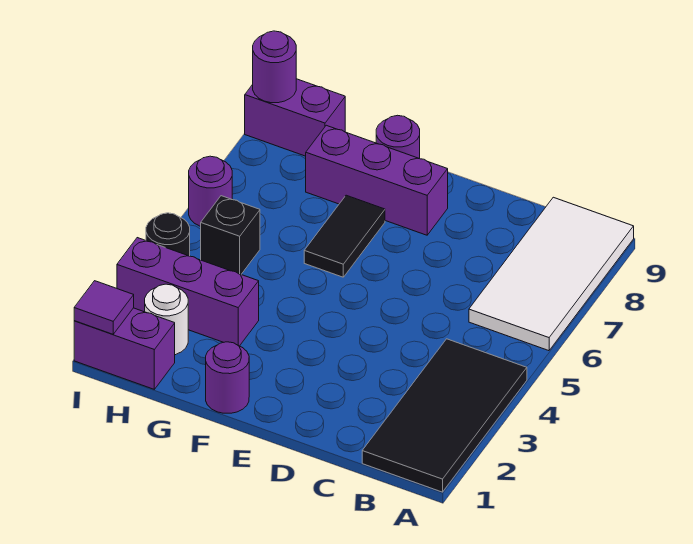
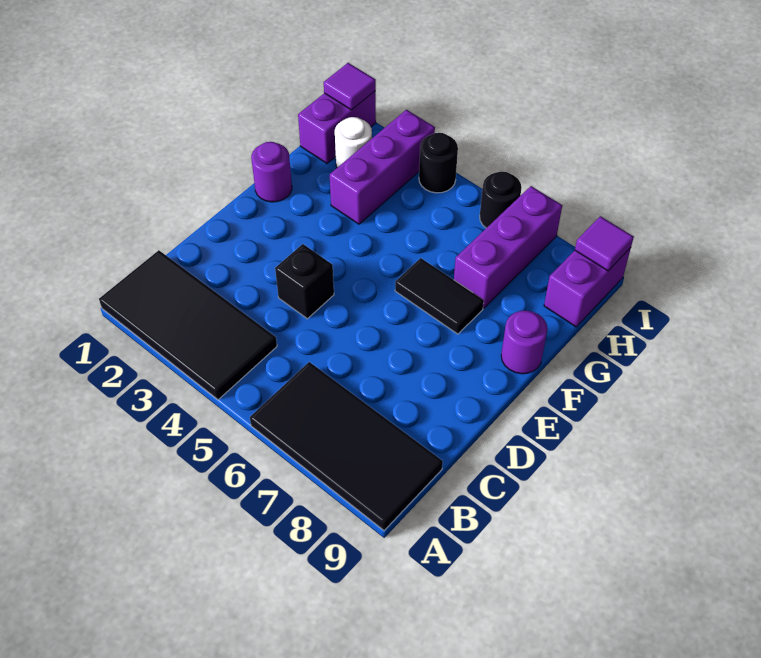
white 2x4 tile [469,197,634,351] -> black 2x4 tile [250,362,443,530]
purple 1x3 brick [306,125,448,235] -> purple 1x3 brick moved to [454,186,562,308]
black 1x1 brick [201,196,260,274] -> black 1x1 brick moved to [275,244,334,319]
purple 1x1 round brick [189,156,232,226] -> black 1x1 round brick [480,171,522,228]
purple 1x1 round brick [253,31,296,103] -> purple 1x1 tile [575,216,634,271]

